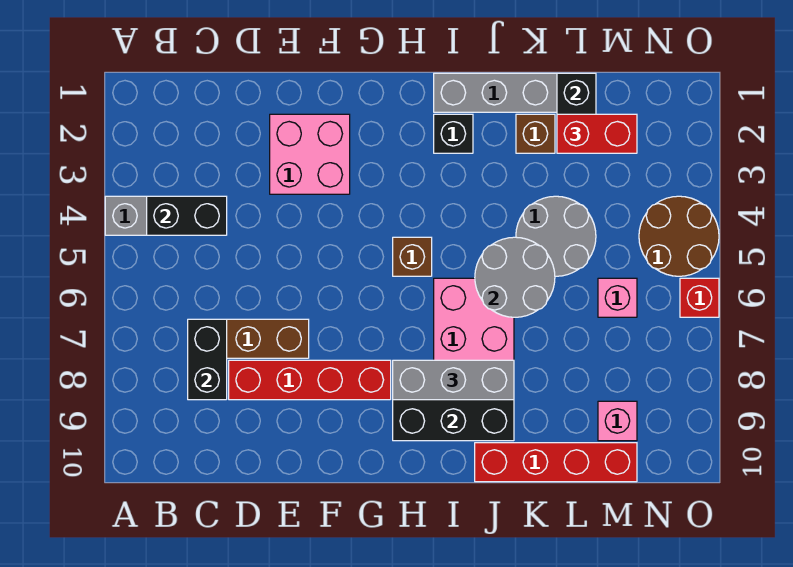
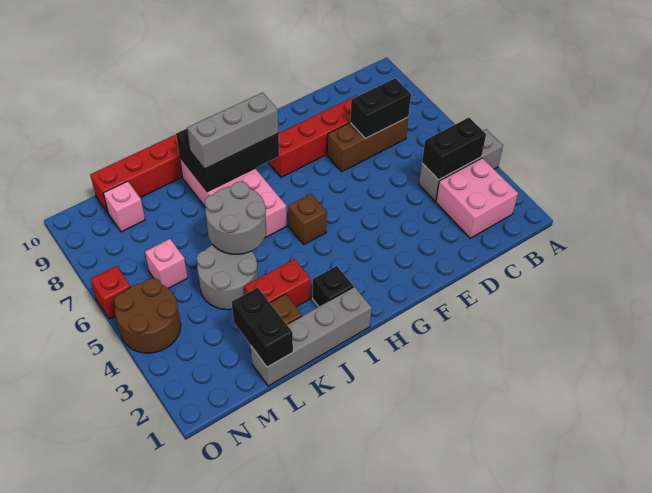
black 1x2 brick [188,319,227,400] -> black 1x2 brick turned to [350,78,411,139]
pink 2x2 brick [270,114,350,194] -> pink 2x2 brick moved to [436,158,518,238]
red 1x2 brick [557,114,637,153] -> red 1x2 brick moved to [244,259,311,307]

